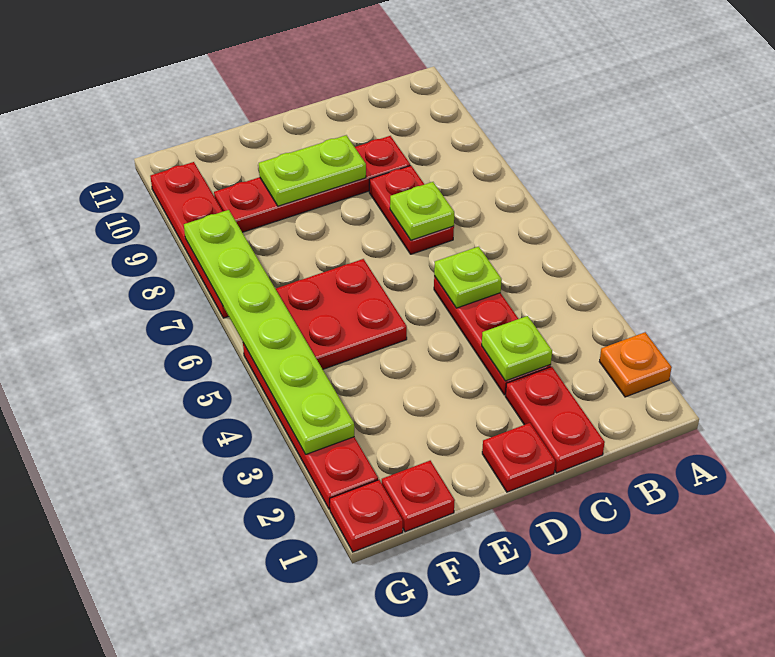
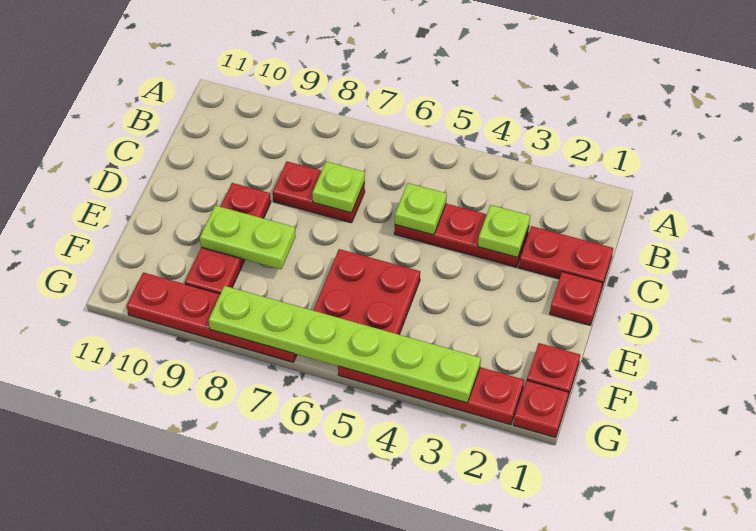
orange 1x1 plate [599,332,672,397] -> none
red 1x4 plate [214,136,410,232] -> red 1x3 plate [185,183,271,294]
lime 1x2 plate [259,135,366,206] -> lime 1x2 plate turned to [200,205,296,269]

